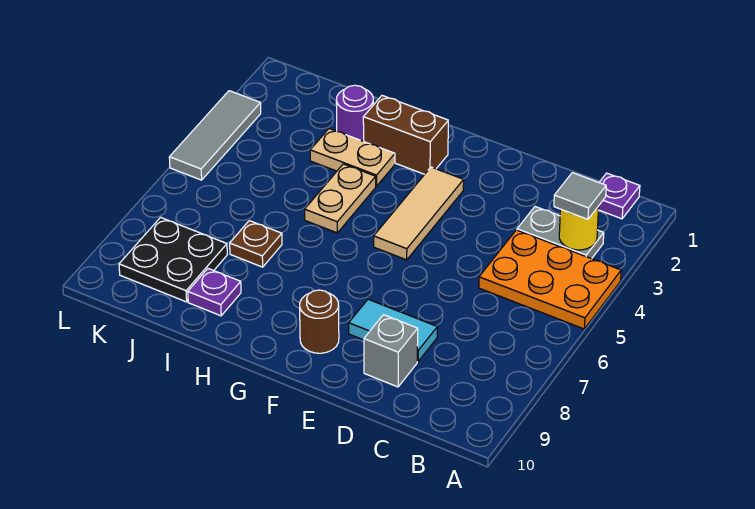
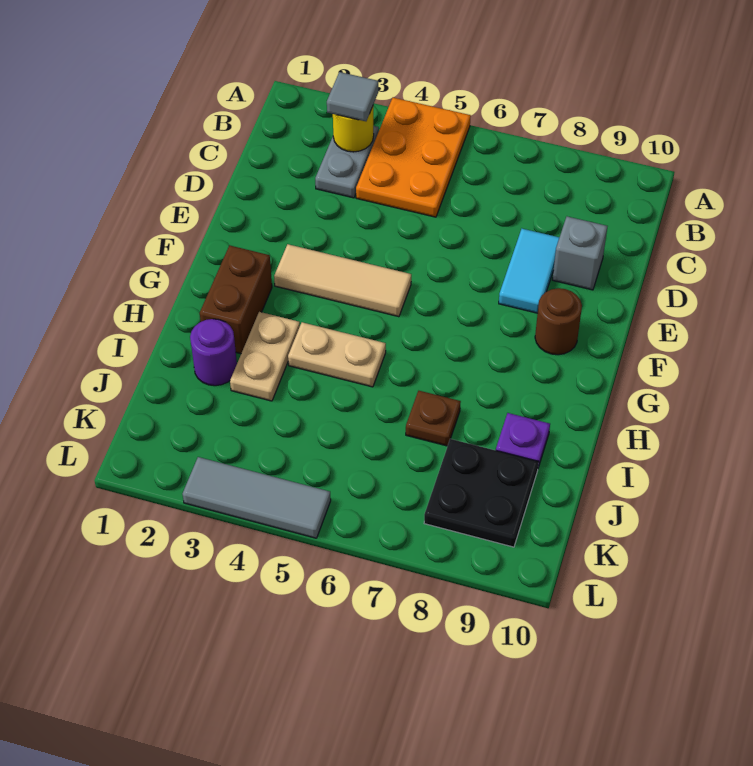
purple 1x1 plate [599,173,640,219] -> none

